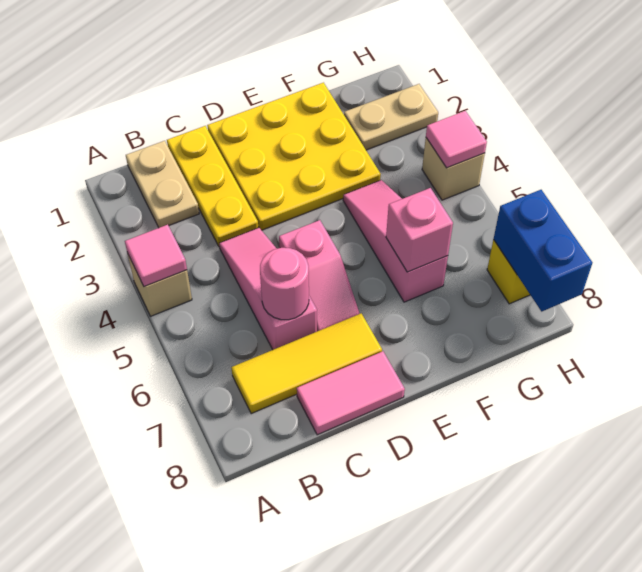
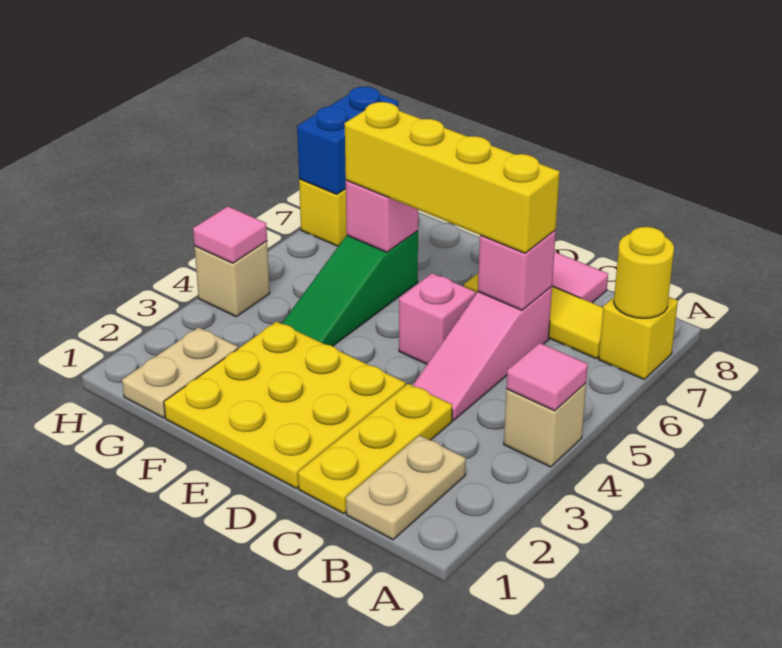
none -> yellow 1x1 brick [599,297,678,379]
none -> yellow 1x1 round brick [614,227,674,318]
pink 1x1 round brick [260,248,309,320] -> pink 1x1 brick [478,230,556,310]
none -> yellow 1x4 brick [345,102,560,253]
pink 1x3 slope [343,180,448,302] -> green 1x3 slope [282,231,418,346]
tan 1x2 plate [344,84,438,150] -> tan 1x2 plate turned to [122,327,238,418]

